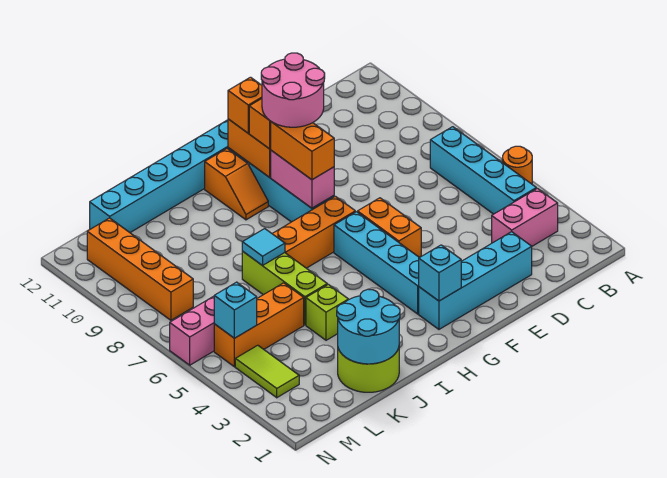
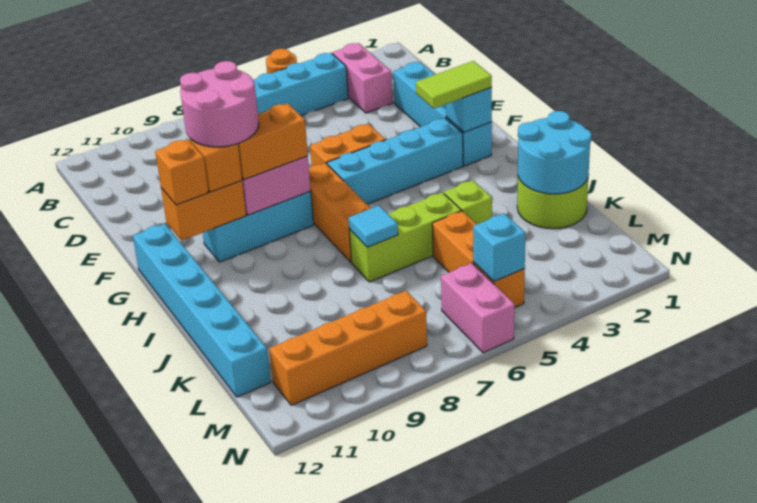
orange 1x2 slope [205,149,268,220] -> none
lime 1x2 tile [235,345,299,398] -> lime 1x2 tile moved to [416,61,492,109]

